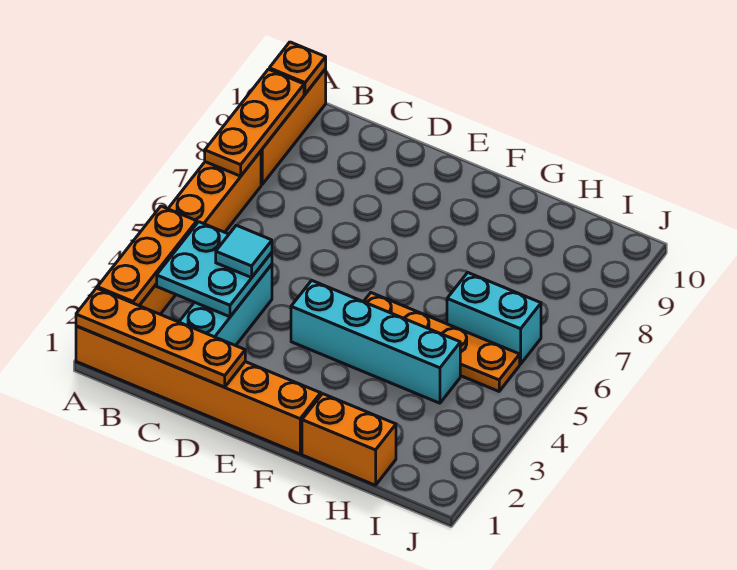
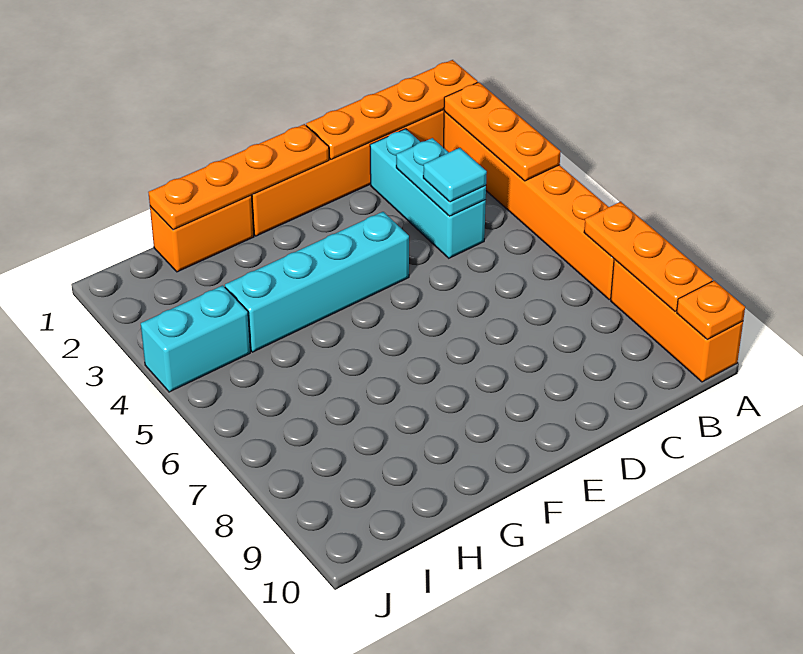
cyan 2x2 plate [157,222,272,317] -> cyan 1x2 plate [396,138,486,216]
orange 1x4 plate [364,293,520,391] -> orange 1x4 plate moved to [148,124,329,230]
cyan 1x2 brick [447,272,541,364] -> cyan 1x2 brick moved to [141,285,250,392]

